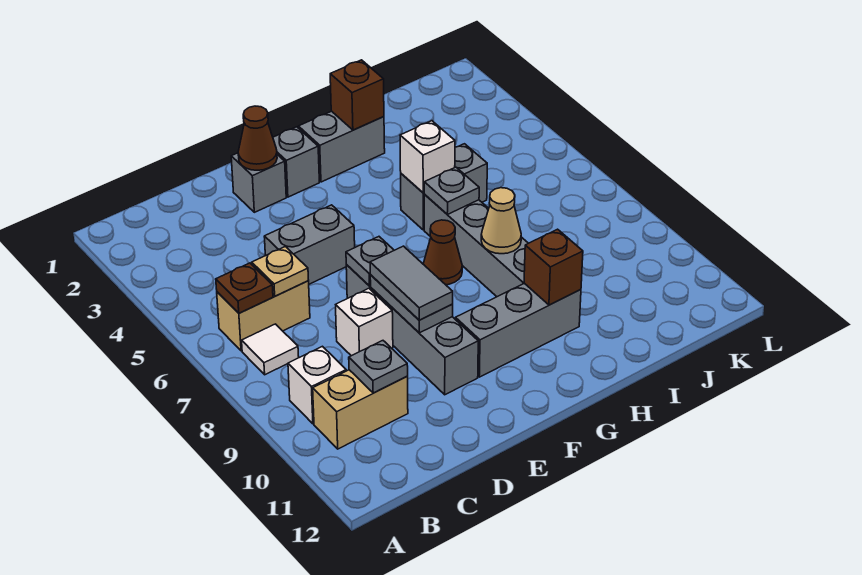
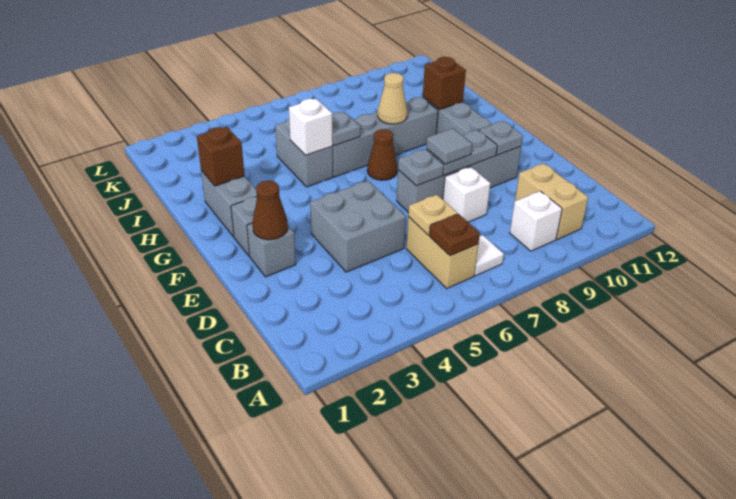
grey 1x1 plate [349,341,408,393] -> grey 1x1 plate moved to [479,121,523,155]
grey 1x2 brick [264,205,355,284] -> grey 2x2 brick [310,181,406,272]
grey 1x2 tile [370,246,453,320] -> grey 1x1 tile [426,128,472,164]

